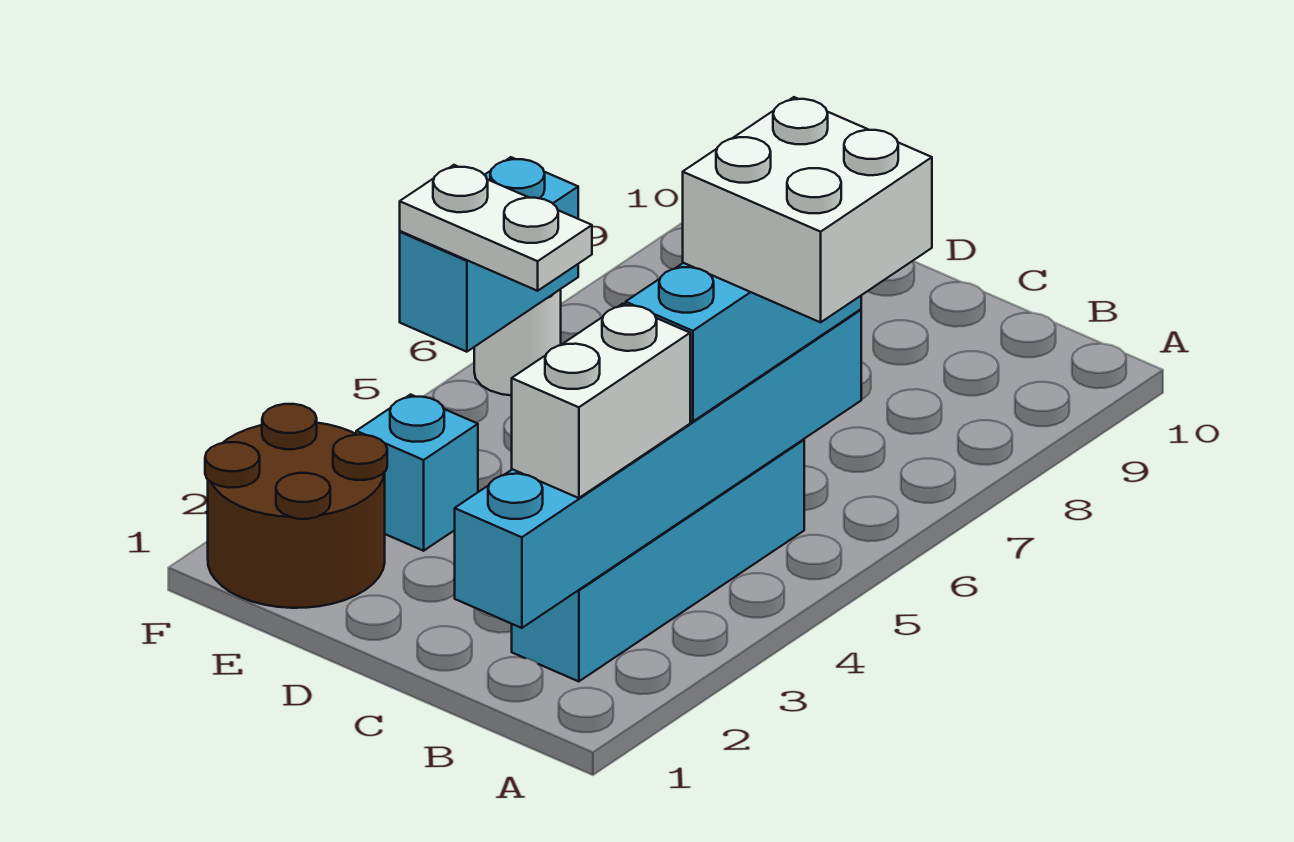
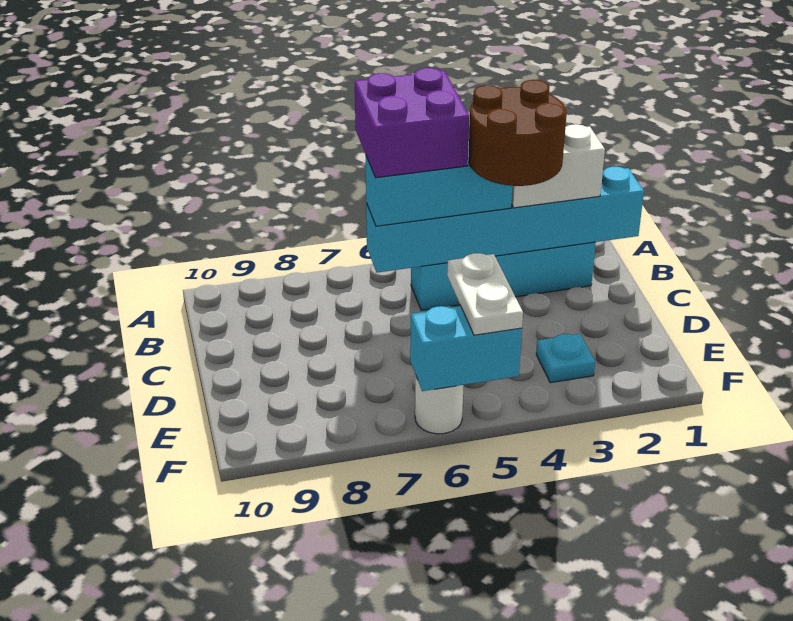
white 2x2 brick [683,97,932,322] -> purple 2x2 brick [355,68,469,178]
brown 2x2 round brick [205,404,387,608] -> brown 2x2 round brick moved to [469,80,567,186]
cyan 1x1 brick [356,395,478,551] -> cyan 1x1 plate [536,334,595,383]

